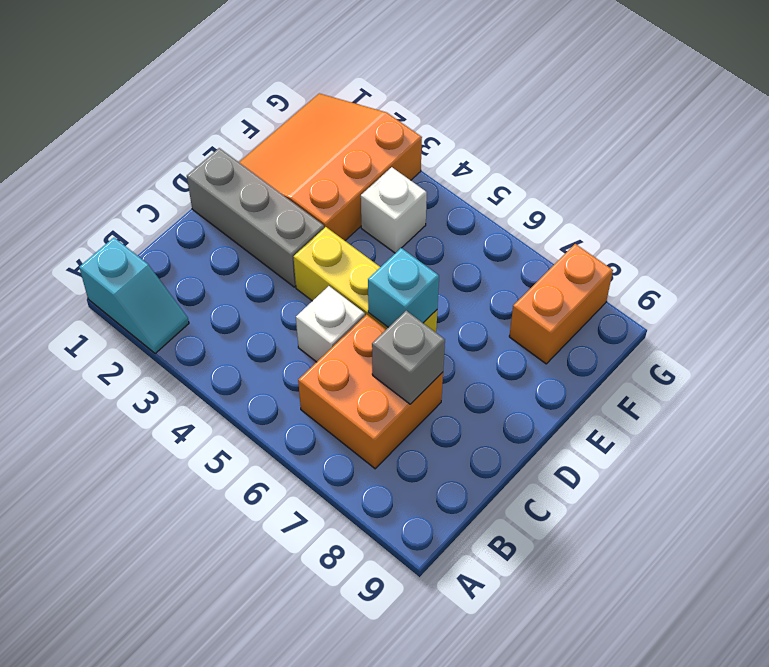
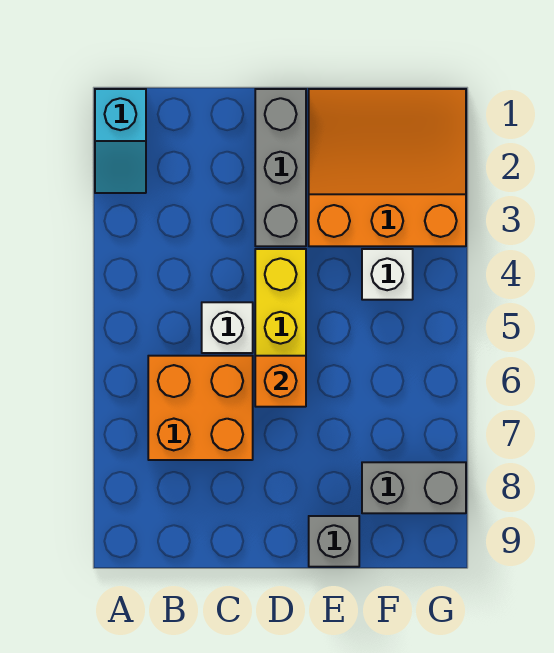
grey 1x1 brick [372,311,445,404] -> grey 1x1 brick moved to [309,516,359,567]
cyan 1x1 brick [368,248,439,327] -> orange 1x1 brick [255,356,306,407]
orange 1x2 brick [509,244,613,364] -> grey 1x2 brick [362,462,466,513]

